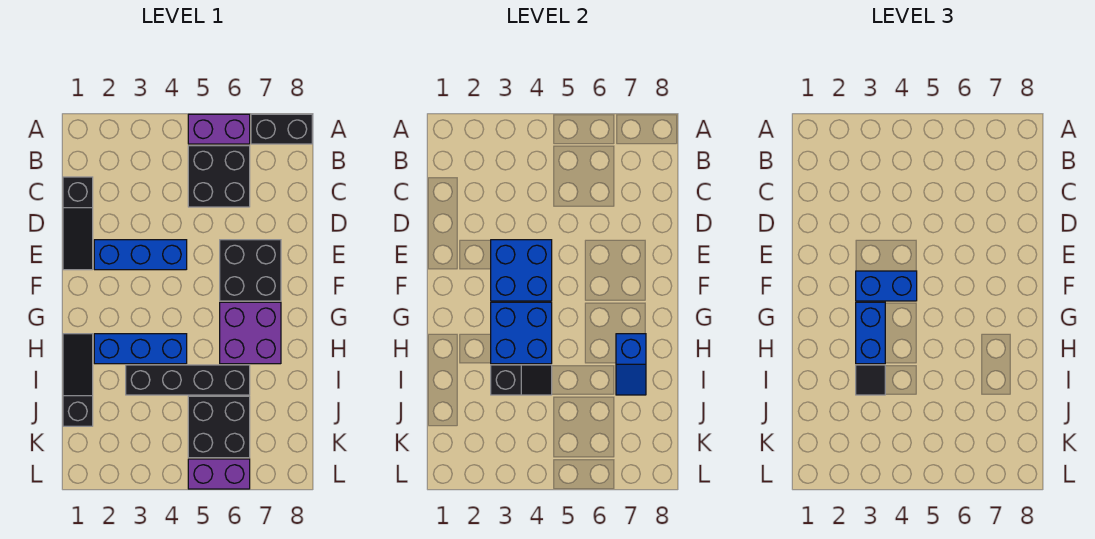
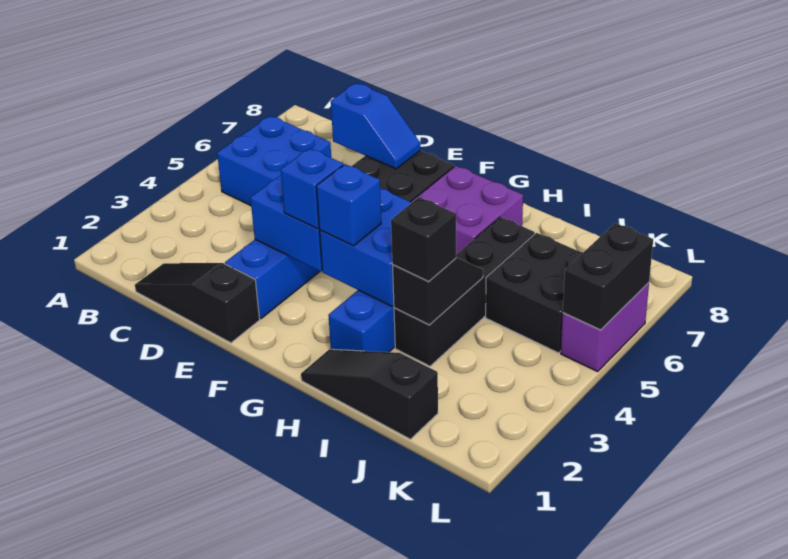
purple 1x2 brick [188,114,250,144] -> none
black 1x2 brick [251,114,312,144] -> black 1x2 brick moved to [563,223,653,330]
black 2x2 brick [188,146,250,207] -> blue 2x2 brick [217,116,331,206]
black 1x3 slope [63,177,93,270] -> black 1x3 slope turned to [135,263,260,343]
blue 1x2 brick [856,271,917,301] -> blue 1x1 brick [281,148,343,229]
blue 1x2 brick [856,302,885,364] -> blue 1x1 brick [316,164,381,246]
blue 1x2 slope [616,334,646,395] -> blue 1x2 slope moved to [331,83,421,169]
black 1x1 tile [856,365,885,395] -> black 1x1 brick [391,197,456,281]

